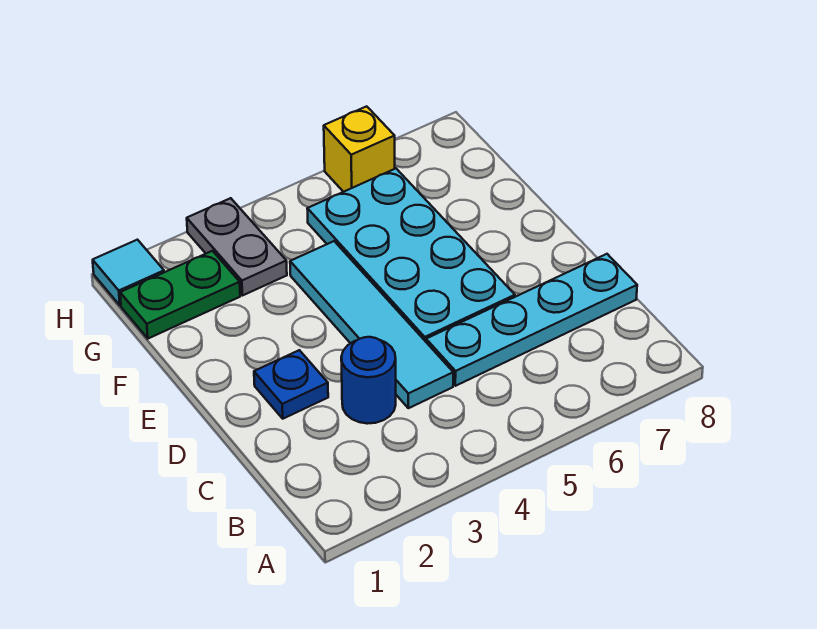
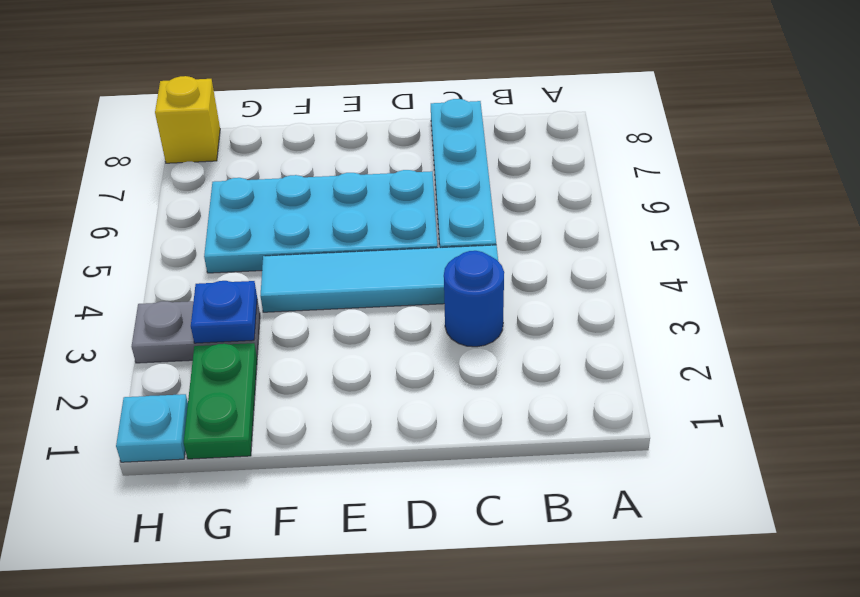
blue 1x1 plate [254,350,328,419] -> blue 1x1 plate moved to [191,281,257,343]
cyan 1x1 tile [93,240,164,305] -> cyan 1x1 plate [116,394,188,462]
yellow 1x1 brick [324,106,395,192] -> yellow 1x1 brick moved to [155,76,220,163]

